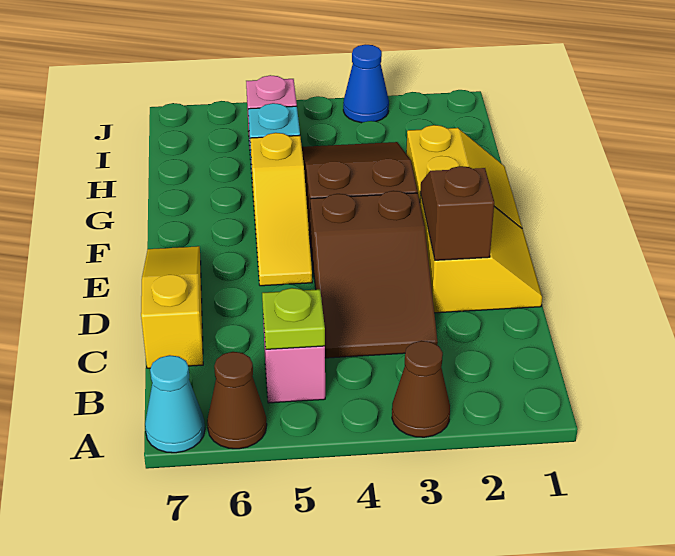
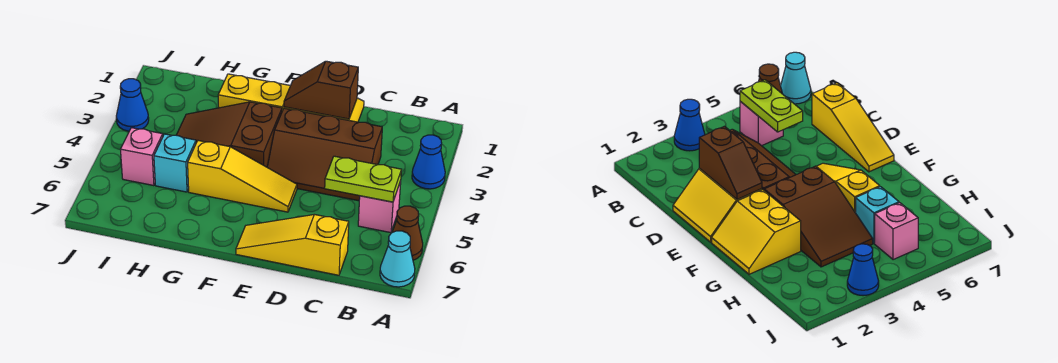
brown 1x1 cone [392,341,450,437] -> blue 1x1 cone [412,135,445,189]
lime 1x1 plate [262,288,325,349] -> lime 1x2 plate [325,156,401,202]
brown 2x3 slope [310,191,438,358] -> brown 2x3 slope turned to [267,108,382,201]

